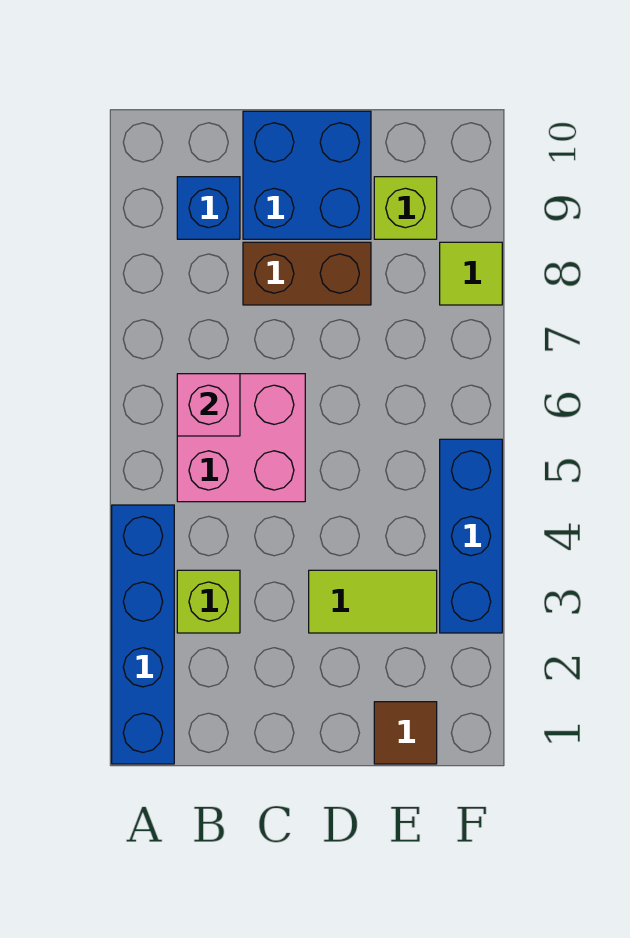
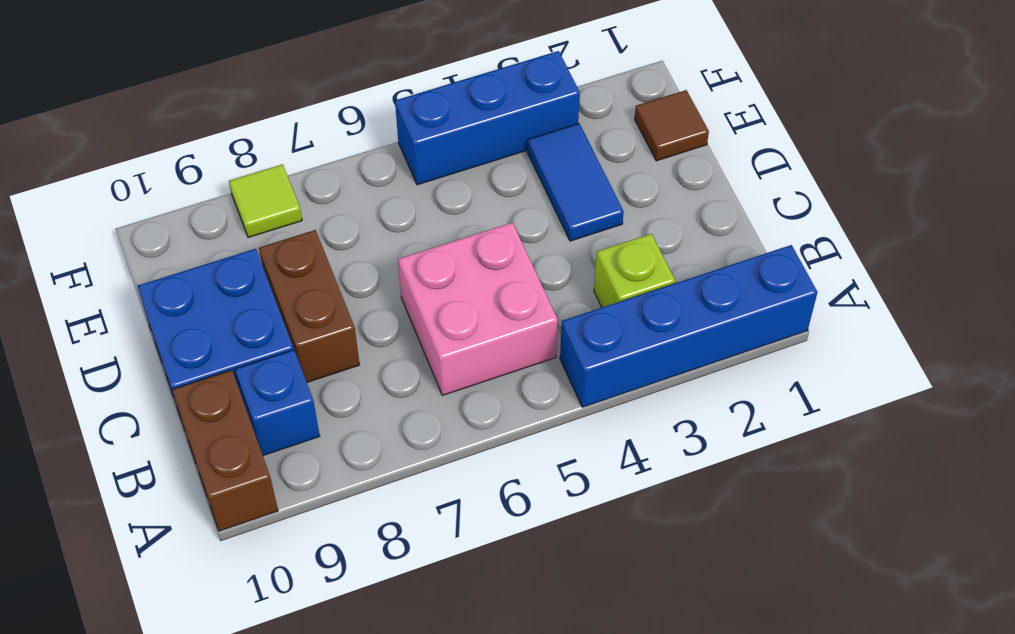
none -> brown 1x2 brick [172,370,278,531]
pink 1x1 brick [177,374,240,436] -> none
lime 1x2 tile [309,570,437,633] -> blue 1x2 tile [527,123,624,241]
lime 1x1 brick [374,177,437,239] -> none

